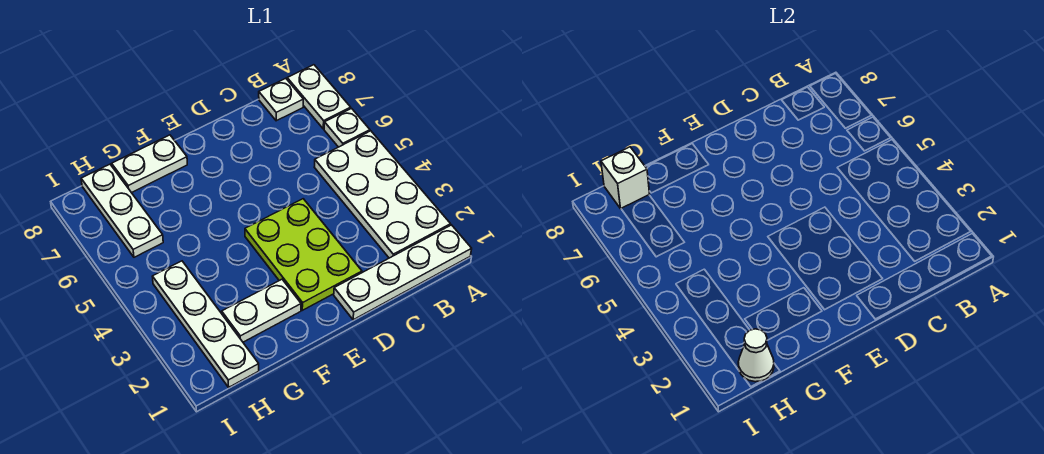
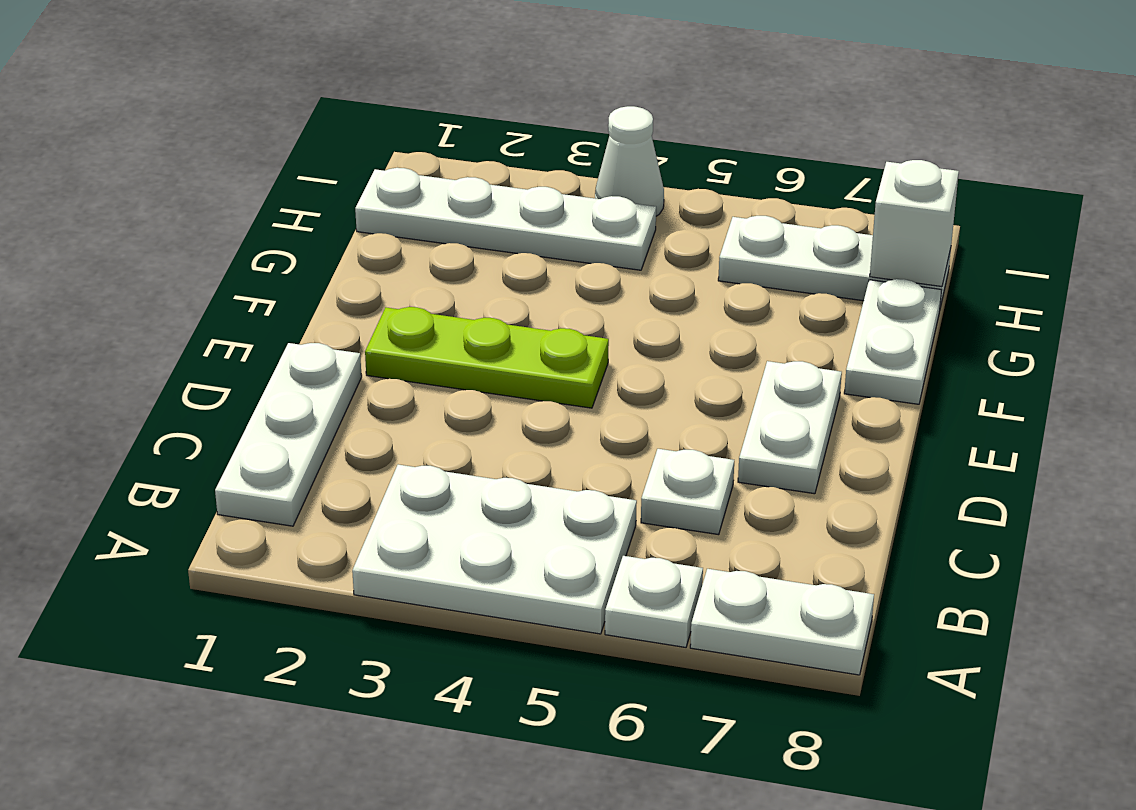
white 1x4 plate [334,225,472,320] -> white 1x3 plate [215,343,362,526]
white 2x4 plate [314,131,450,258] -> white 2x3 plate [352,465,637,634]
white 1x1 plate [259,78,303,121] -> white 1x1 plate moved to [641,449,734,535]
lime 2x3 plate [245,199,362,310] -> lime 1x3 plate [365,307,609,408]
white 1x2 plate [222,279,301,342] -> white 1x2 plate moved to [738,361,842,494]
white 1x1 cone [738,329,774,382] -> white 1x1 cone moved to [595,106,664,216]

